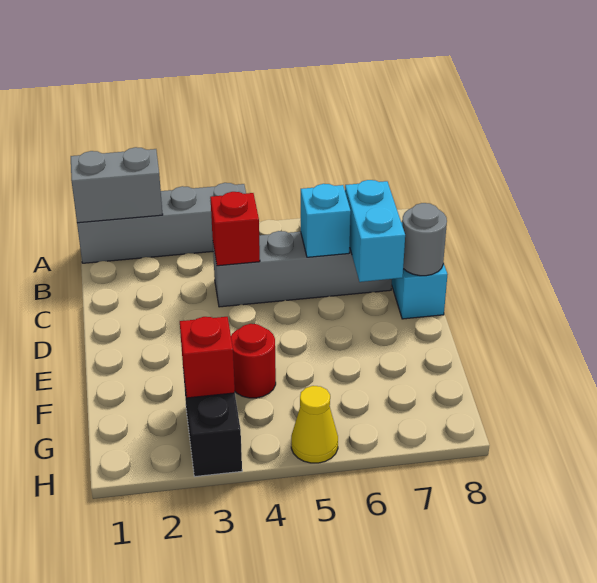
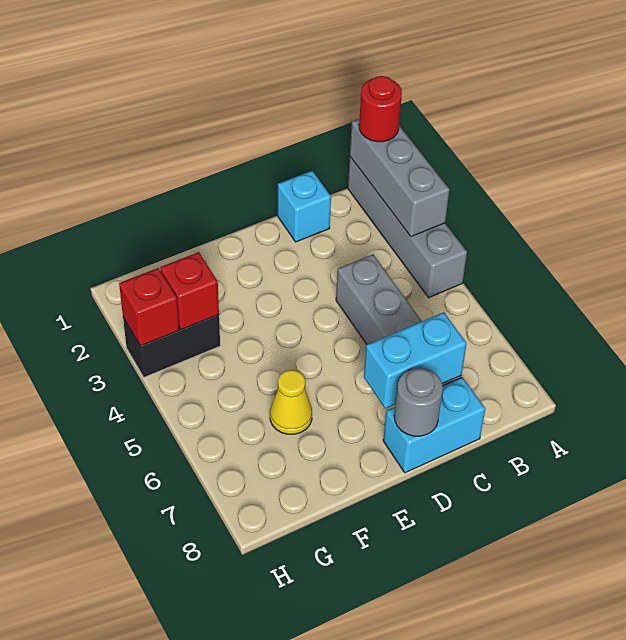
grey 1x2 brick [71,147,163,223] -> grey 1x3 brick [350,119,449,237]
red 1x1 brick [210,192,260,266] -> red 1x1 brick moved to [119,268,179,346]
cyan 1x1 brick [301,184,351,257] -> cyan 1x1 brick moved to [278,171,331,242]
red 1x1 round brick [231,324,276,398] -> red 1x1 round brick moved to [359,76,402,142]
yellow 1x1 cone [291,386,338,463] -> yellow 1x1 cone moved to [270,370,312,434]

